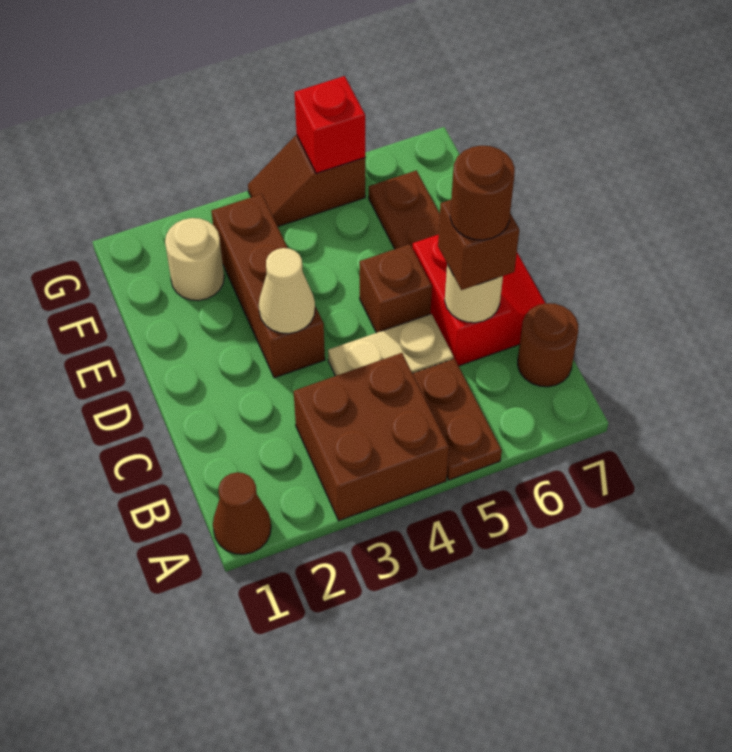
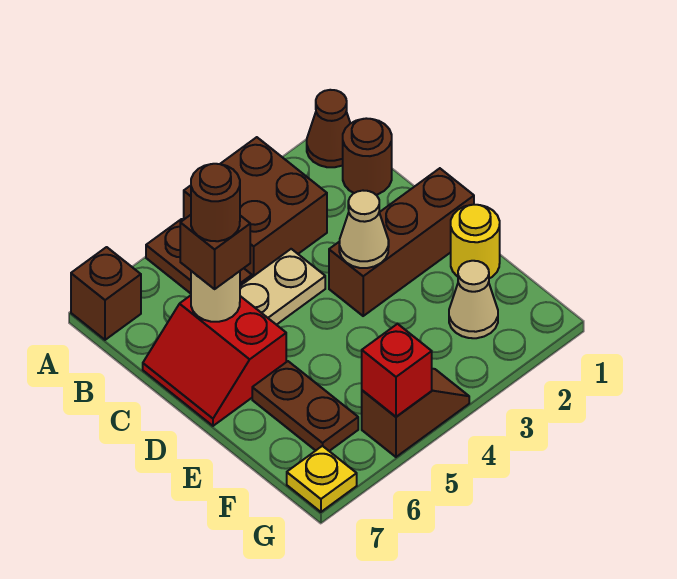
brown 1x1 round brick [518,303,578,387] -> brown 1x1 round brick moved to [343,118,392,195]
brown 1x3 brick [211,194,325,378] -> brown 1x3 brick turned to [329,168,474,316]
brown 1x1 brick [360,244,432,333] -> brown 1x1 brick moved to [71,247,141,340]
none -> yellow 1x1 round brick [451,205,500,278]
tan 1x1 round brick [165,218,224,301] -> tan 1x1 cone [449,261,498,338]
none -> yellow 1x1 plate [287,446,357,512]

